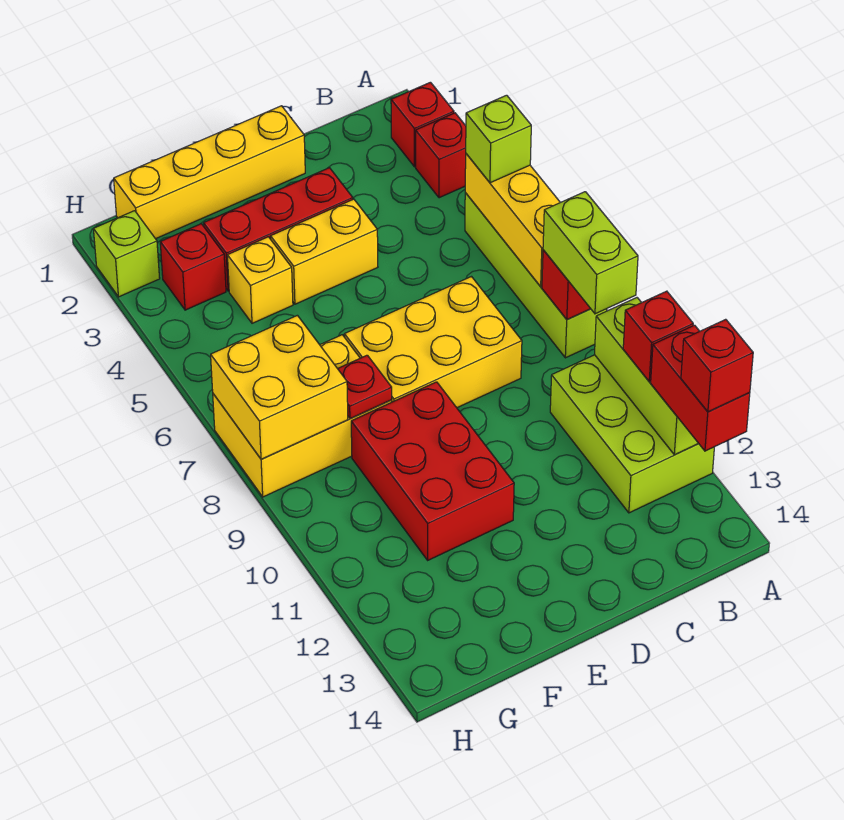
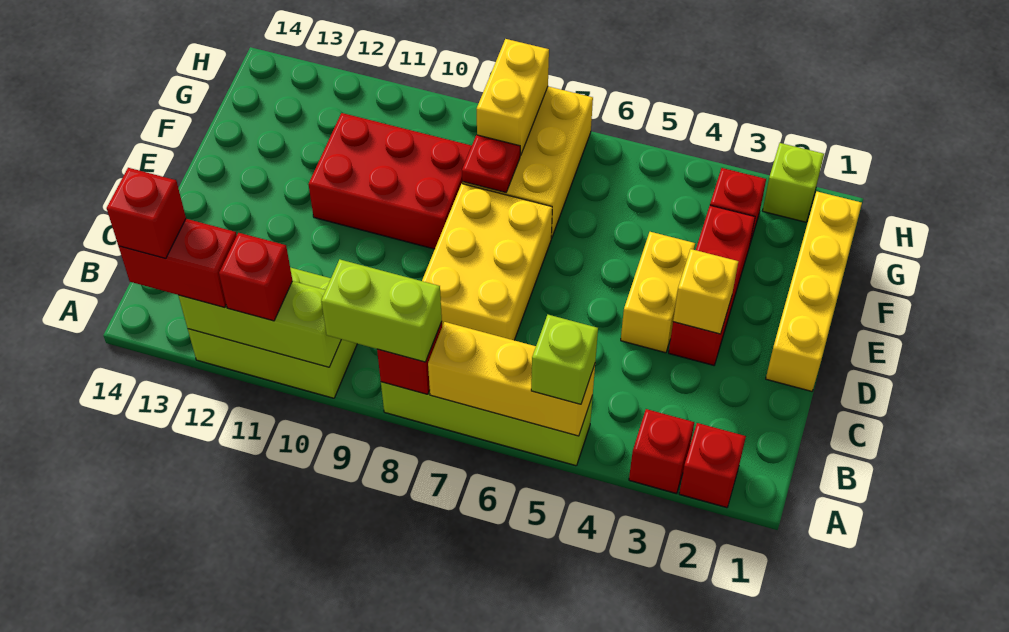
yellow 1x1 brick [227,237,293,323] -> yellow 1x1 brick moved to [673,249,738,334]
yellow 2x2 brick [211,315,348,459] -> yellow 1x2 brick [477,39,549,155]

